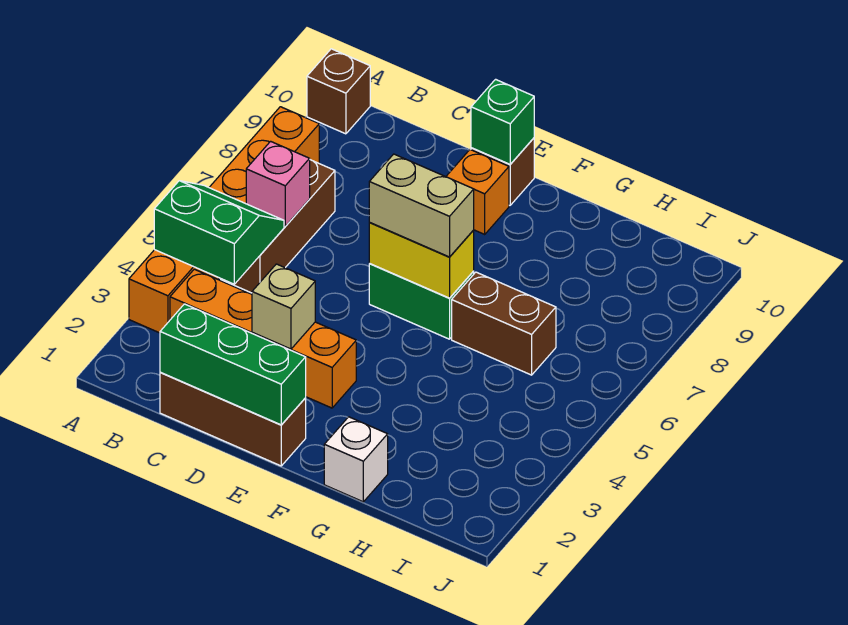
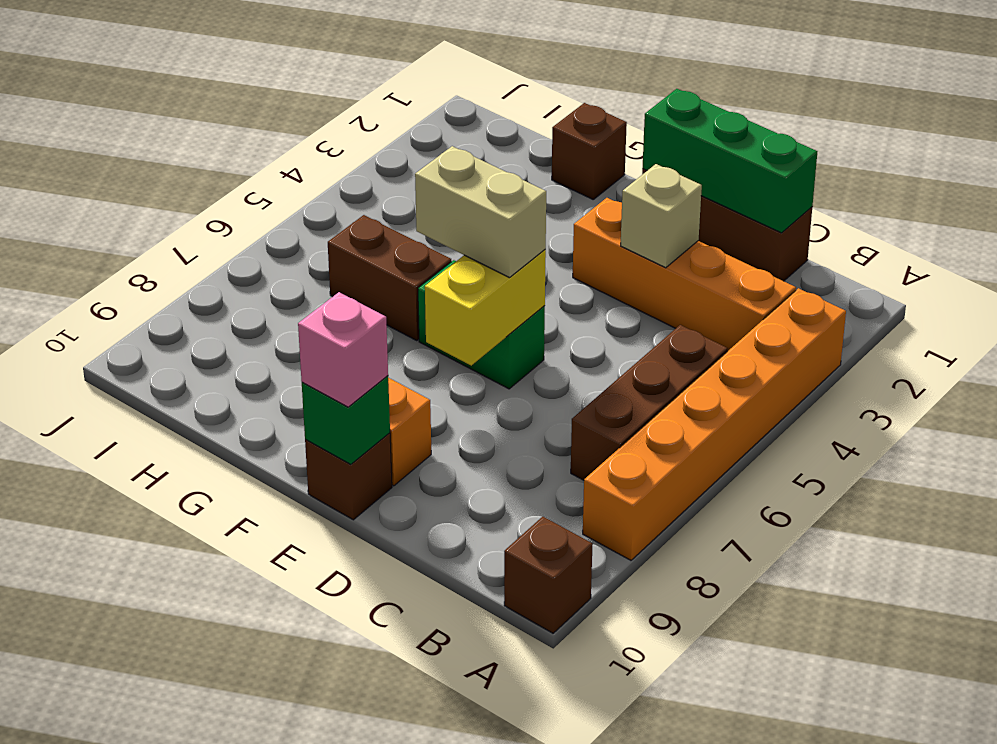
green 2x2 slope [154,181,284,284] -> none
pink 1x1 brick [246,141,310,226] -> pink 1x1 brick moved to [298,292,388,407]
yellow 1x2 brick [369,223,474,298] -> yellow 1x2 brick turned to [425,250,546,365]
white 1x1 brick [324,417,388,502] -> brown 1x1 brick [552,103,627,199]

